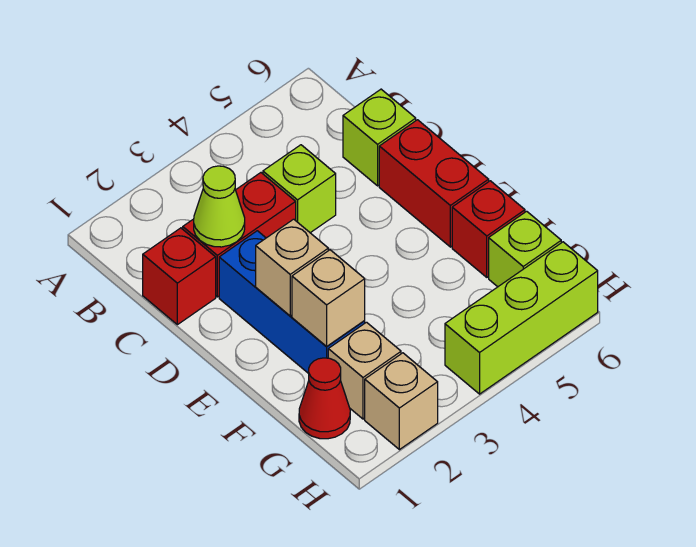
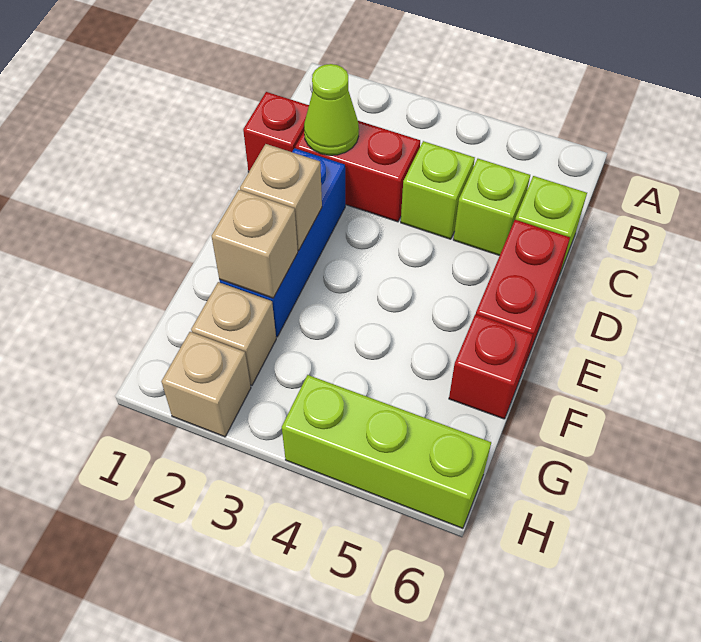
red 1x1 cone [299,358,350,439] -> none
lime 1x1 brick [489,211,561,287] -> lime 1x1 brick moved to [453,159,530,256]

